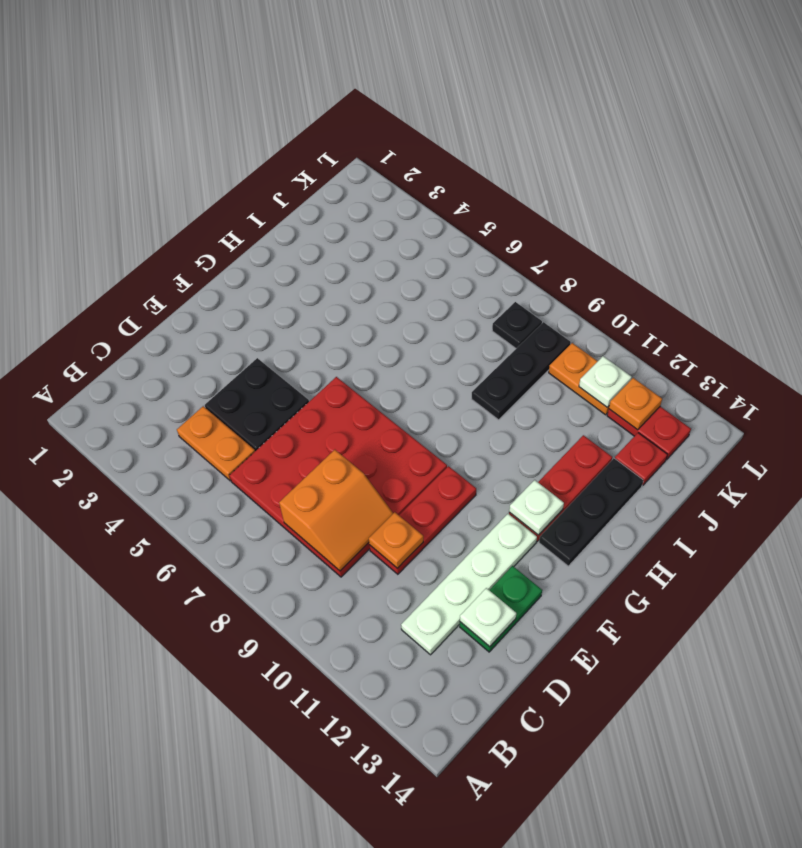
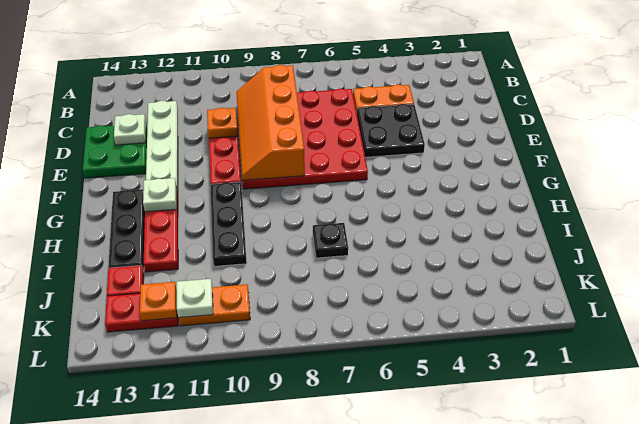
orange 2x2 slope [279,450,393,571] -> orange 2x4 slope [236,65,305,180]
green 1x2 plate [460,566,542,652] -> green 2x2 plate [83,125,147,178]
black 1x3 plate [472,322,571,420] -> black 1x3 plate moved to [210,182,247,266]
black 1x1 plate [492,302,542,348] -> black 1x1 plate moved to [313,223,348,258]

